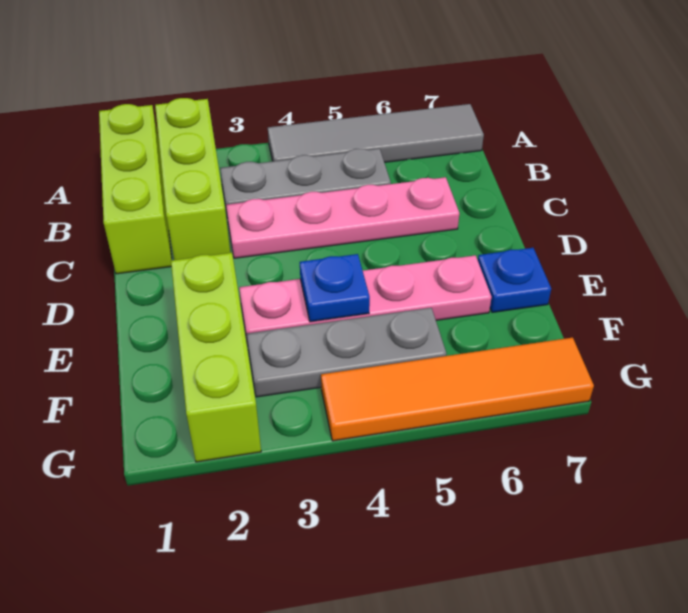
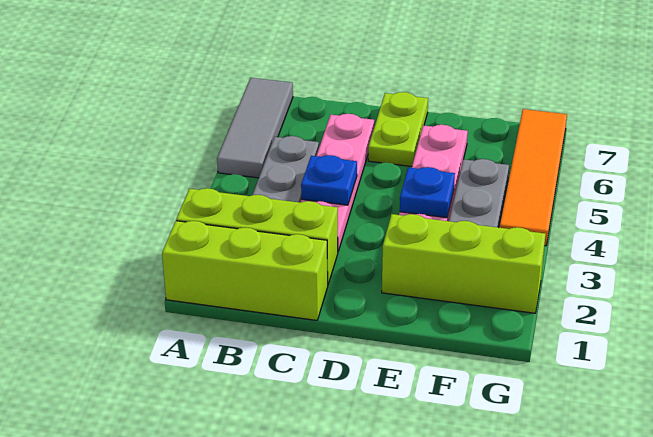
grey 1x4 tile [268,104,484,162] -> grey 1x3 tile [217,78,293,178]
none -> lime 1x2 plate [368,92,428,166]
blue 1x1 plate [478,248,551,312] -> blue 1x1 plate moved to [301,155,357,205]

